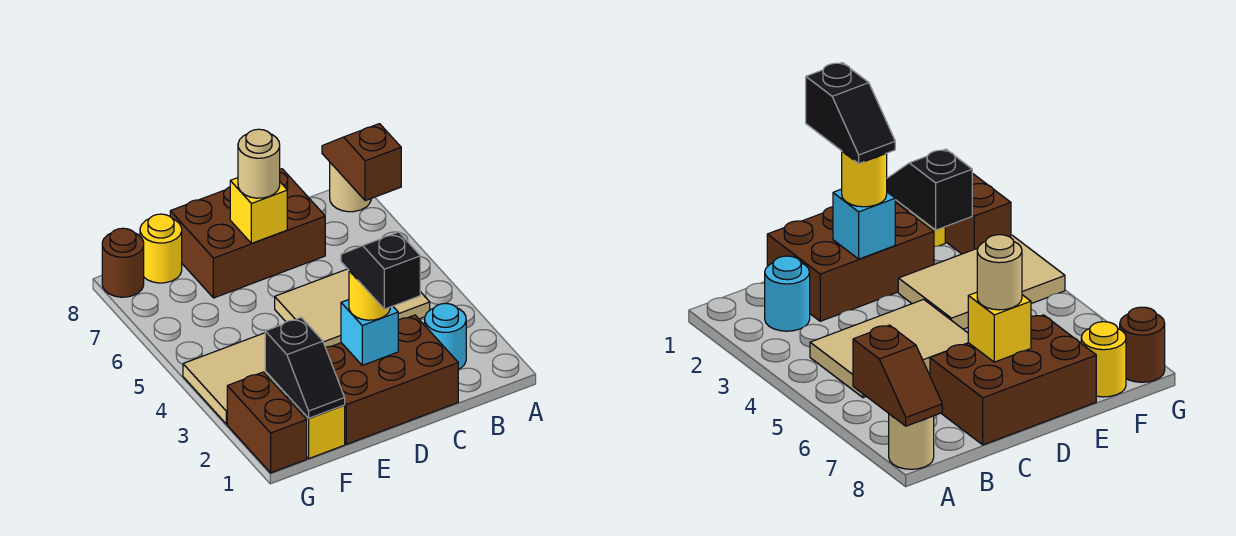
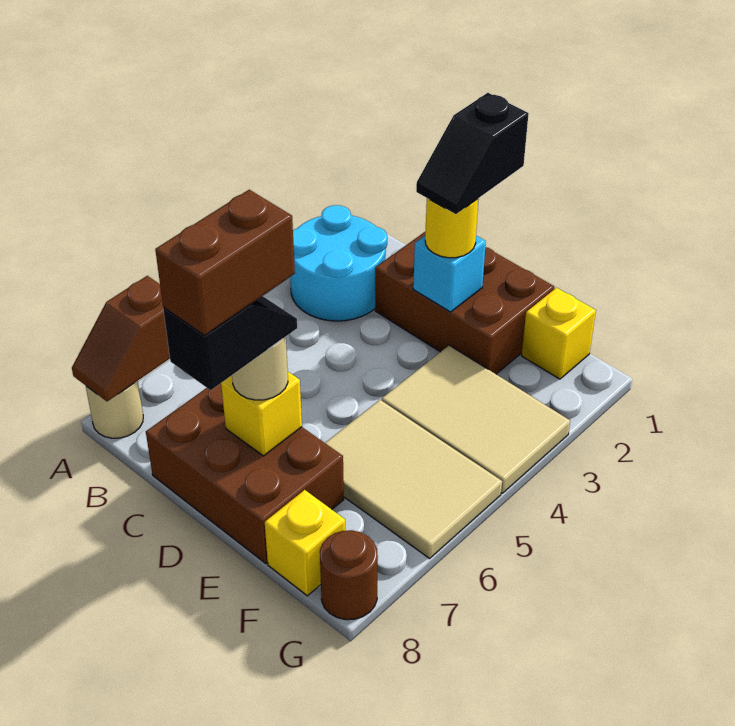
cyan 1x1 round brick [425,303,466,369] -> cyan 2x2 round brick [290,205,387,321]
tan 2x3 tile [275,269,430,347] -> tan 2x3 tile moved to [325,400,502,558]
black 1x2 slope [265,318,345,418] -> black 1x2 slope moved to [163,296,297,390]
yellow 1x1 round brick [140,214,182,283] -> yellow 1x1 brick [265,490,346,596]
brown 1x2 brick [227,372,307,473] -> brown 1x2 brick moved to [155,190,295,335]

